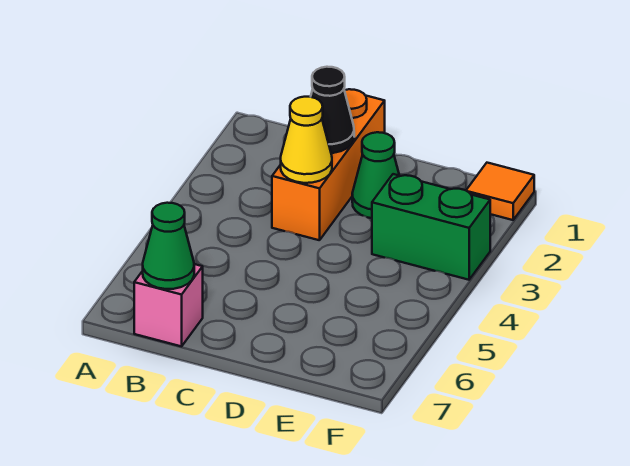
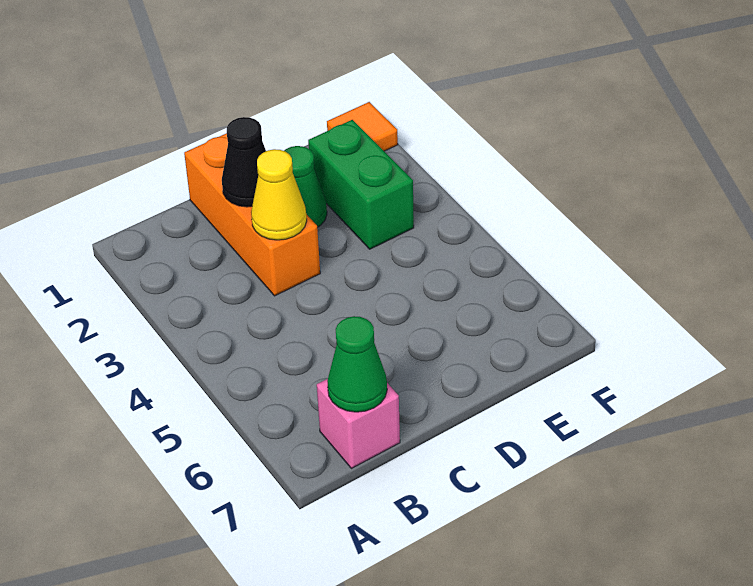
green 1x2 brick [372,174,490,280] -> green 1x2 brick turned to [308,120,414,249]

